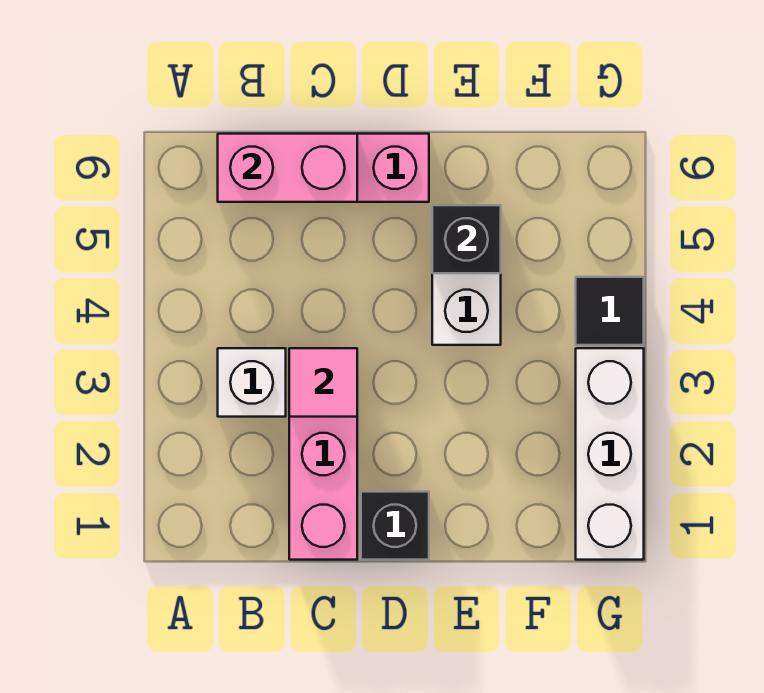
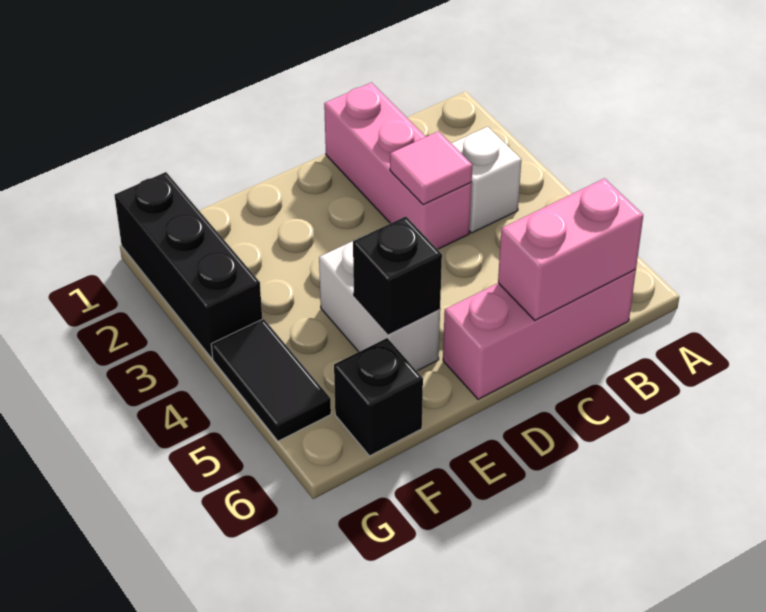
black 1x1 brick [361,492,429,560] -> black 1x1 brick moved to [334,338,423,456]
white 1x3 brick [576,348,644,560] -> black 1x3 brick [114,172,262,358]
black 1x1 tile [576,277,644,345] -> black 1x2 tile [211,319,331,441]

